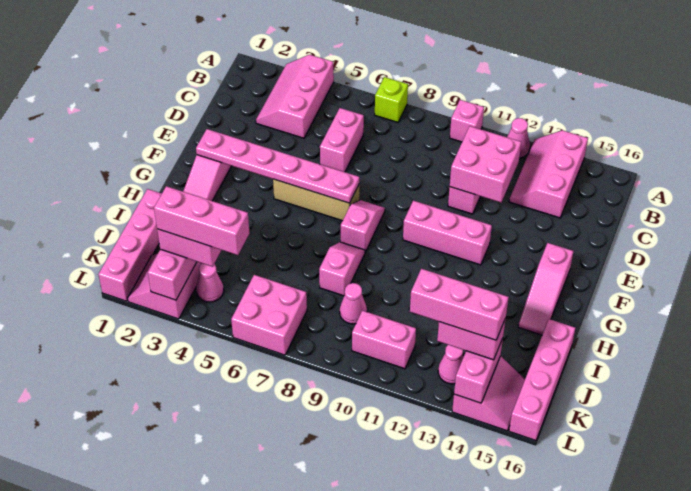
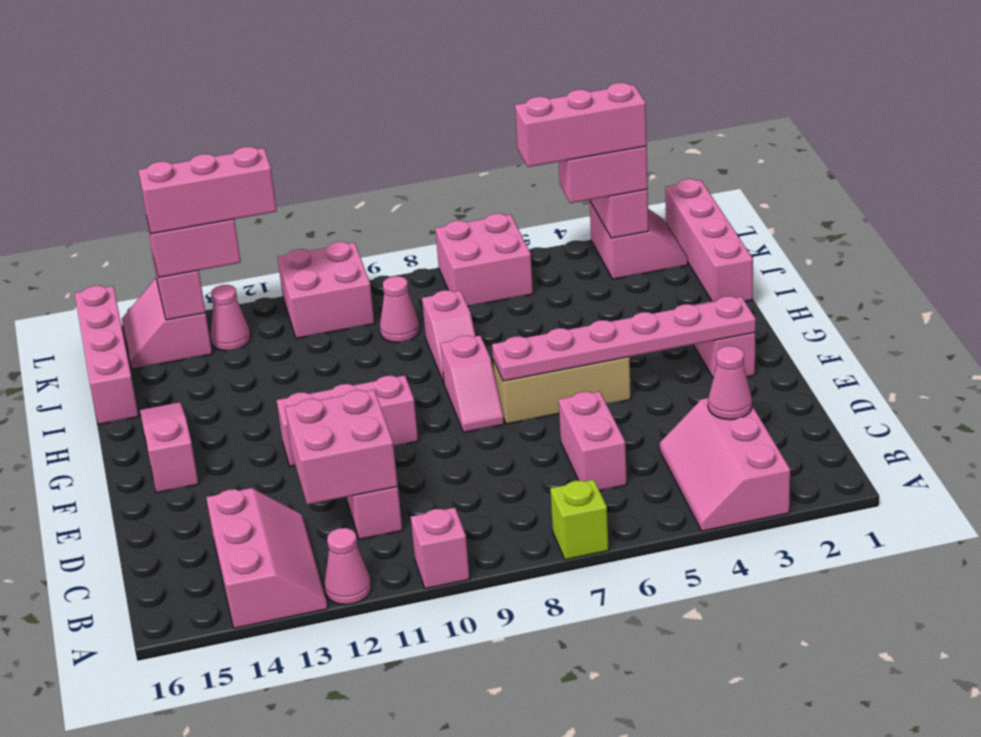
pink 2x3 slope [256,55,334,138] -> pink 2x3 slope turned to [660,398,790,531]
pink 1x1 cone [196,263,224,302] -> pink 1x1 cone moved to [708,346,752,420]
pink 1x2 brick [352,310,416,369] -> pink 2x2 brick [277,242,375,339]

